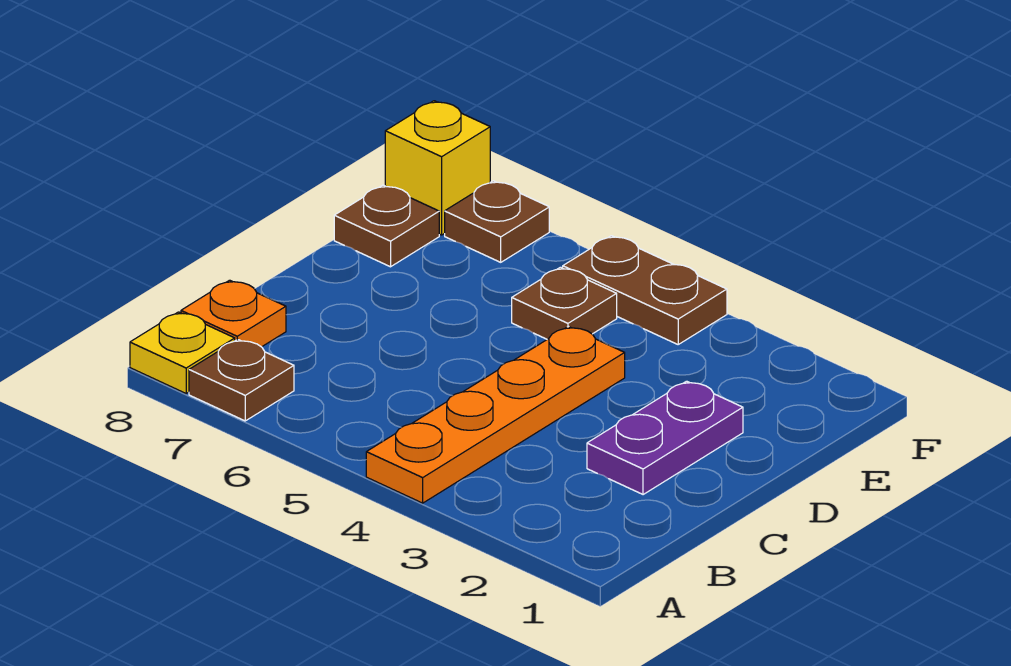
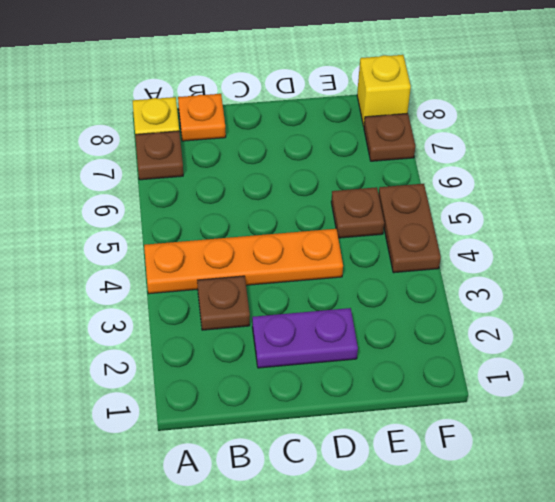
brown 1x1 plate [334,185,439,267] -> brown 1x1 plate moved to [197,276,250,330]

